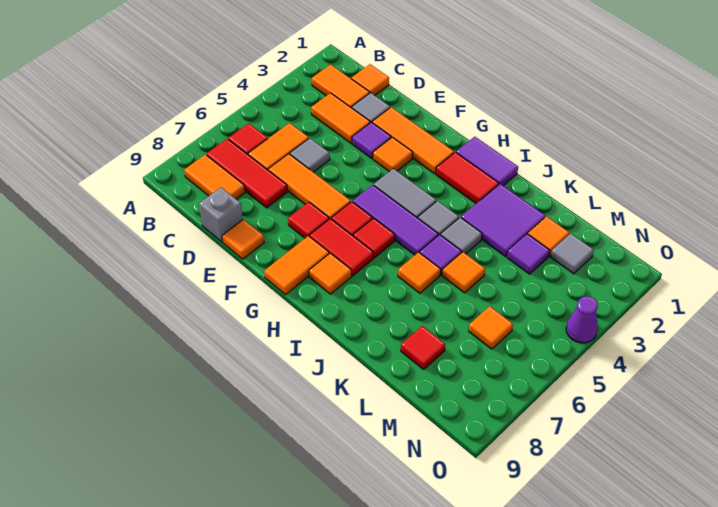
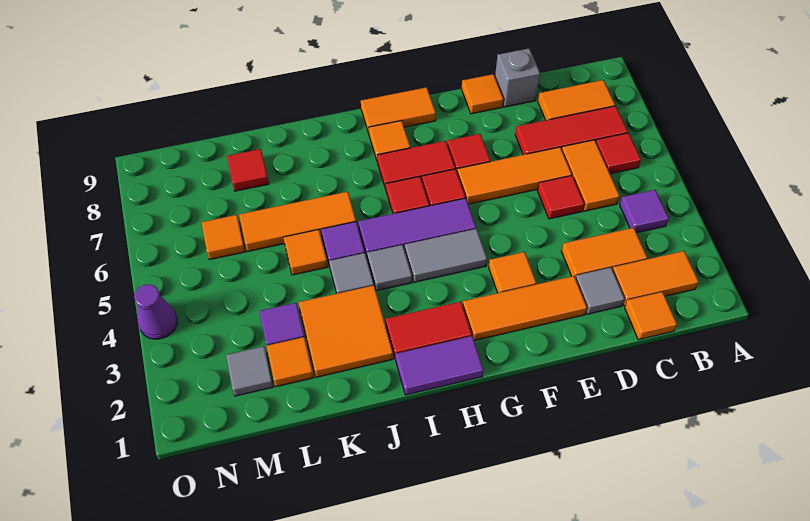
grey 1x1 tile [290,138,330,172] -> red 1x1 tile [538,176,584,219]
purple 1x1 tile [352,122,391,159] -> purple 1x1 tile moved to [620,190,669,233]
orange 1x2 tile [264,236,329,294] -> orange 1x2 tile turned to [361,87,436,133]
purple 2x2 tile [461,184,545,257] -> orange 2x2 tile [299,285,393,377]
orange 1x1 tile [398,252,441,293] -> orange 1x3 tile [239,192,356,252]

